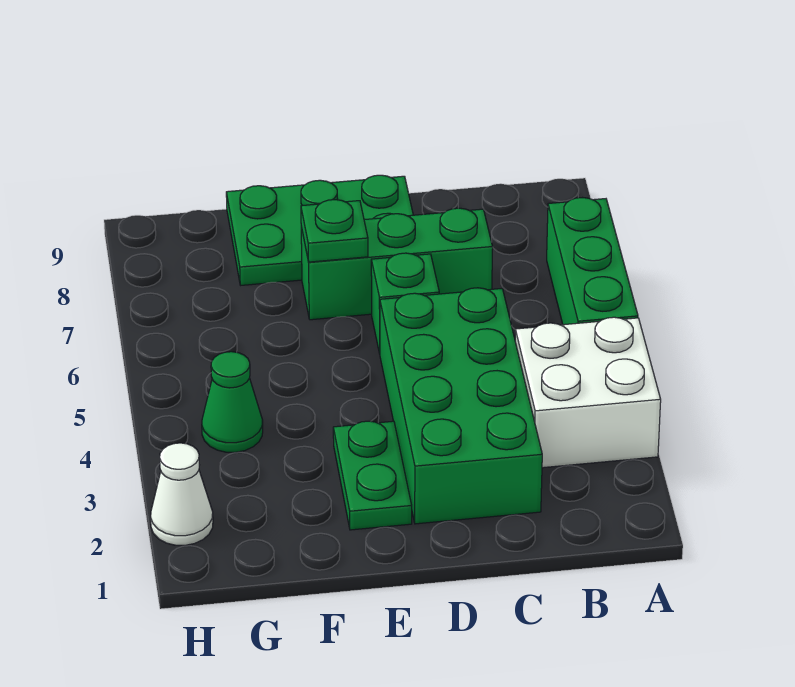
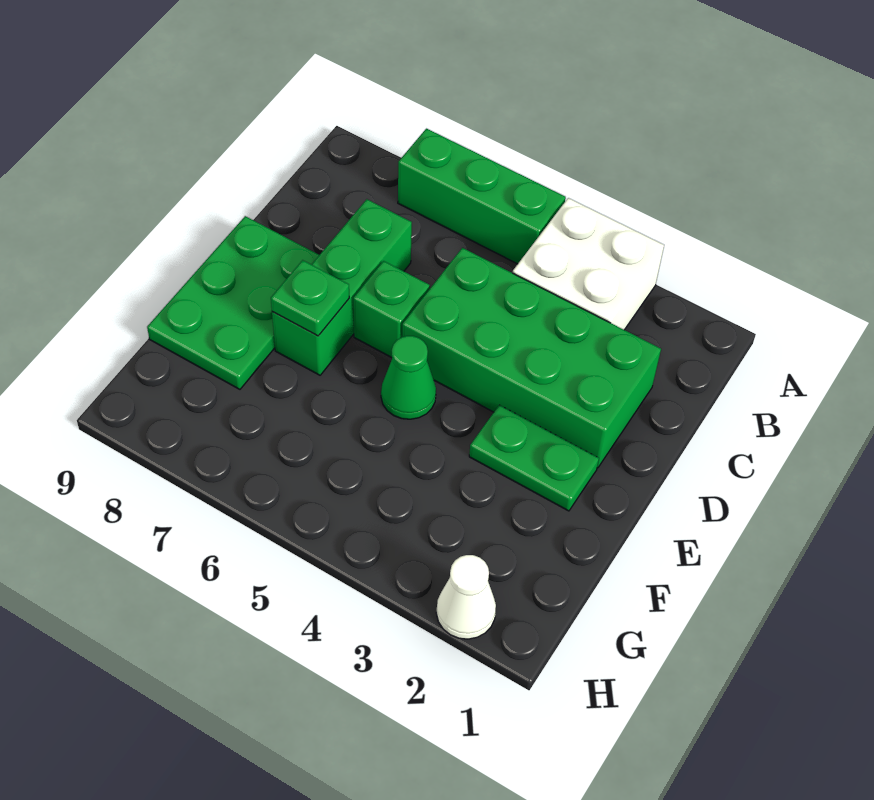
green 1x1 cone [202,352,263,452] -> green 1x1 cone moved to [381,336,436,419]

